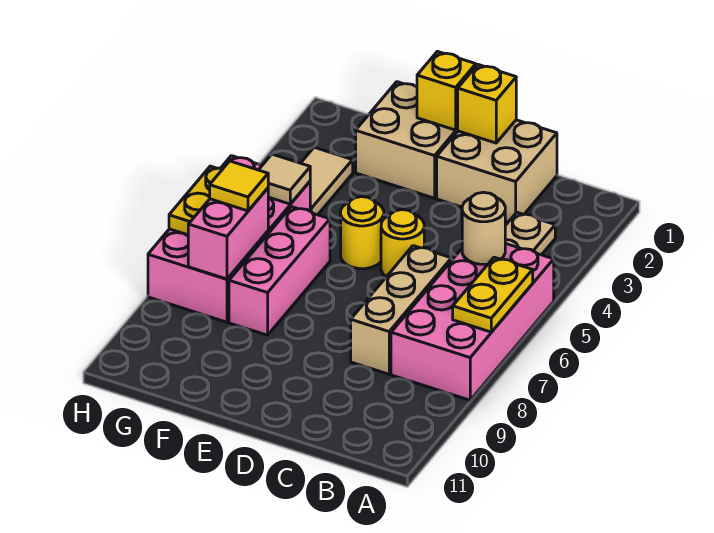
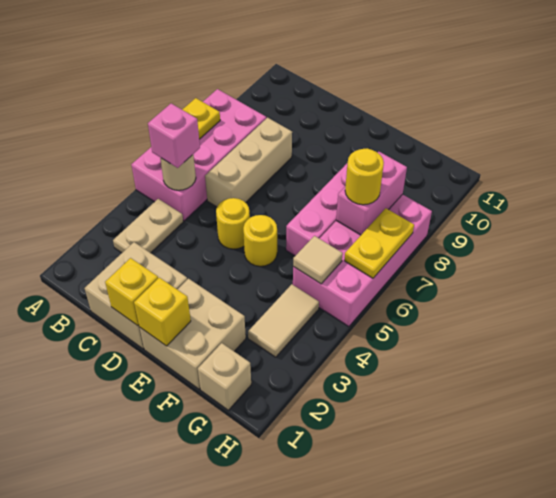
none -> pink 1x1 brick [148,104,200,168]
none -> tan 1x1 brick [198,343,251,410]
yellow 1x1 tile [210,161,268,211] -> yellow 1x1 round brick [345,148,384,205]

